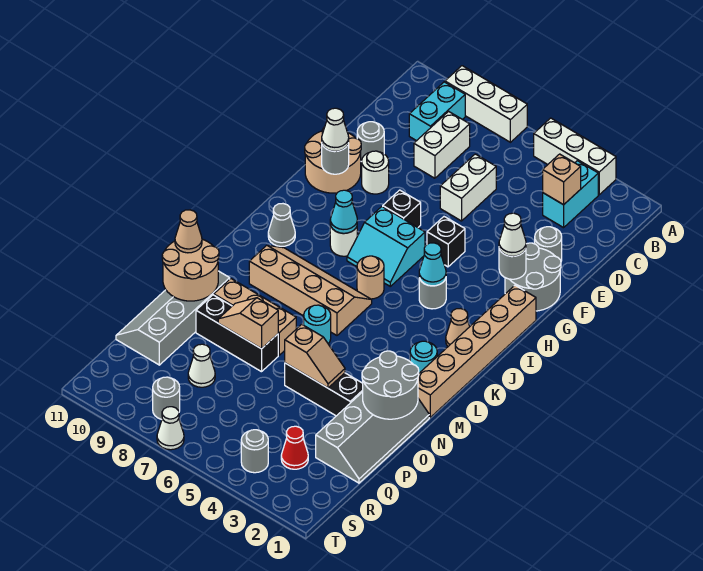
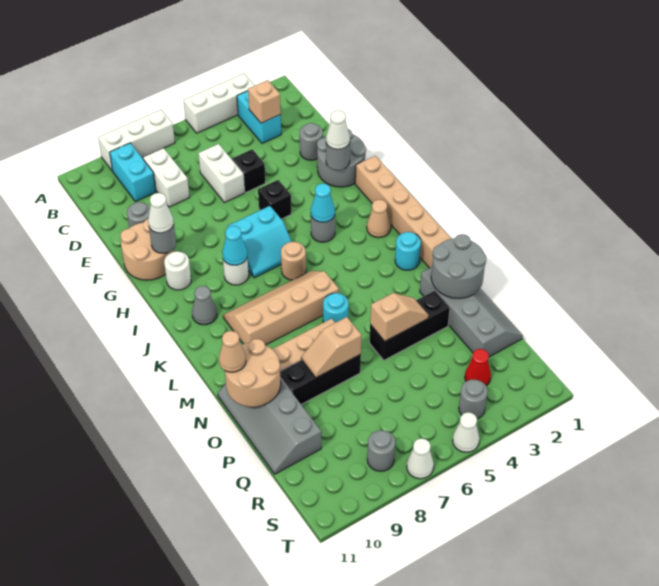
white 1x1 round brick [362,151,389,194] -> white 1x1 round brick moved to [164,251,191,290]
black 1x1 brick [383,190,421,227] -> black 1x1 brick moved to [232,149,266,192]
white 1x1 cone [188,344,215,387] -> white 1x1 cone moved to [453,412,480,452]

